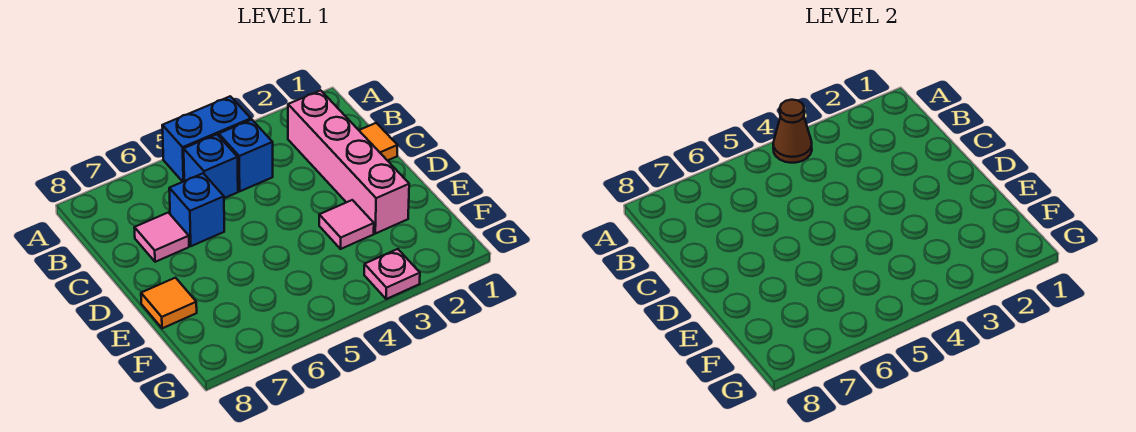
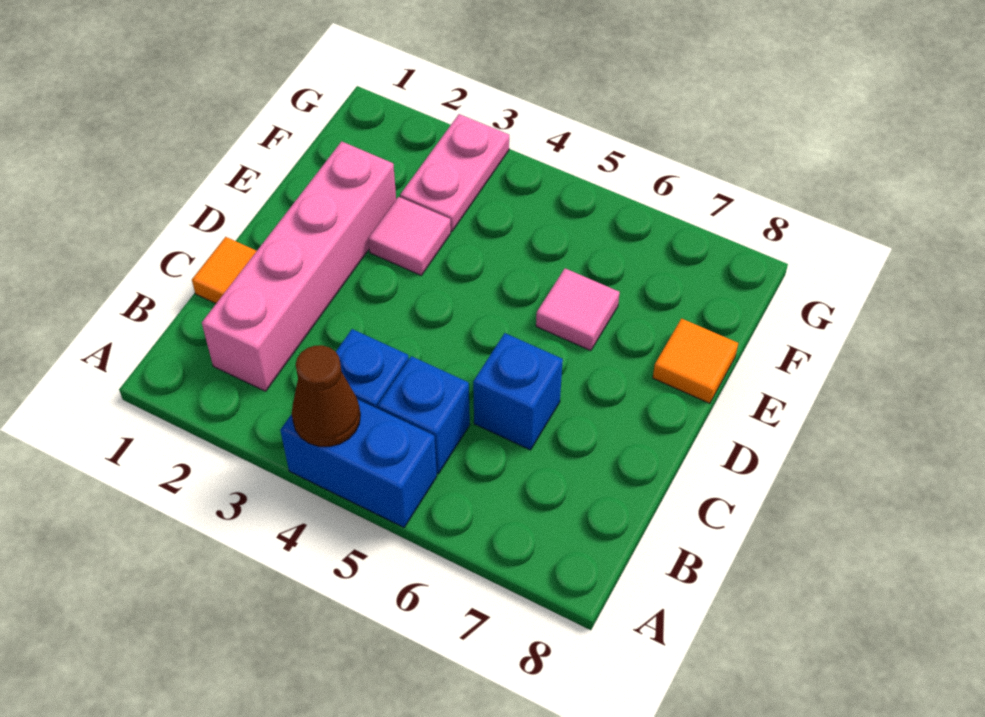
pink 1x1 tile [134,213,189,262] -> pink 1x1 tile moved to [536,268,620,351]
pink 1x1 plate [364,249,420,299] -> pink 1x2 plate [400,114,509,231]

